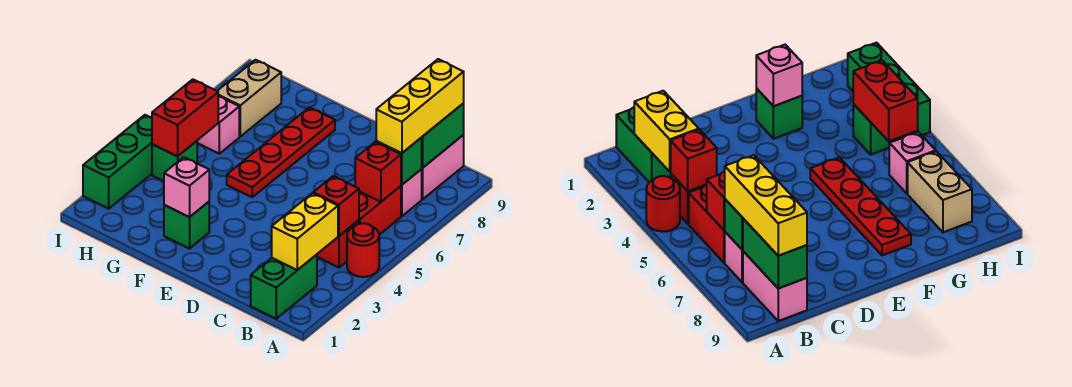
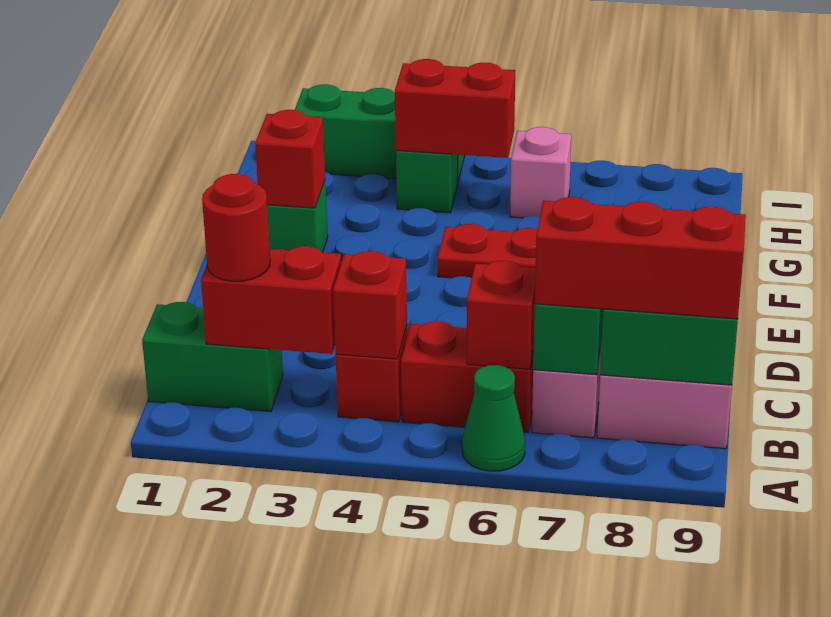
red 1x1 round brick [347,223,379,277] -> red 1x1 round brick moved to [202,174,270,281]
none -> green 1x1 cone [462,365,525,471]
yellow 1x2 brick [272,193,338,270] -> red 1x2 brick [201,246,341,354]
yellow 1x3 brick [376,59,464,153] -> red 1x3 brick [535,197,746,319]
pink 1x1 brick [164,157,209,217] -> red 1x1 brick [255,110,325,208]
tan 1x2 brick [218,60,281,136] -> none

